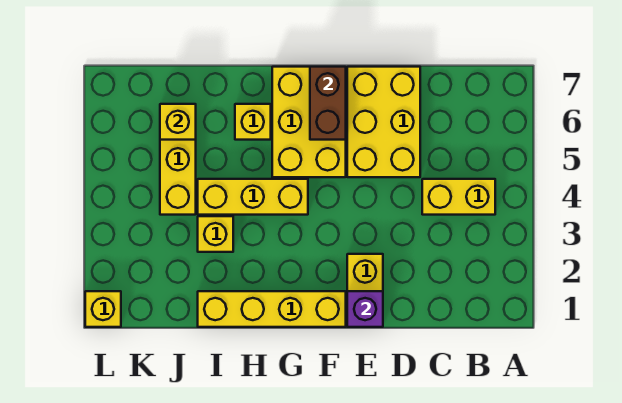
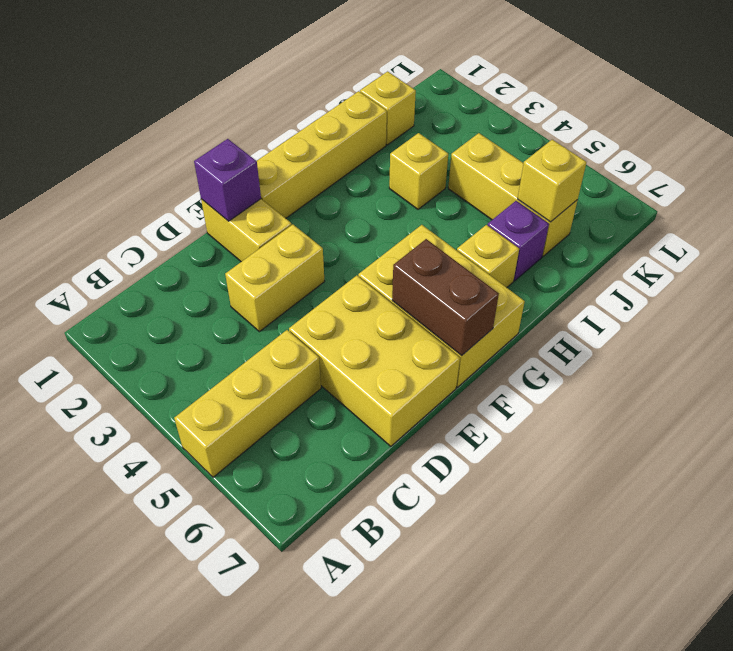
yellow 1x2 brick [422,179,495,215] -> yellow 1x2 brick moved to [225,225,325,332]
yellow 1x3 brick [198,179,308,215] -> yellow 1x3 brick moved to [174,330,321,477]
none -> purple 1x1 brick [487,201,549,281]
yellow 1x1 brick [85,291,121,327] -> yellow 1x1 brick moved to [360,71,416,145]

